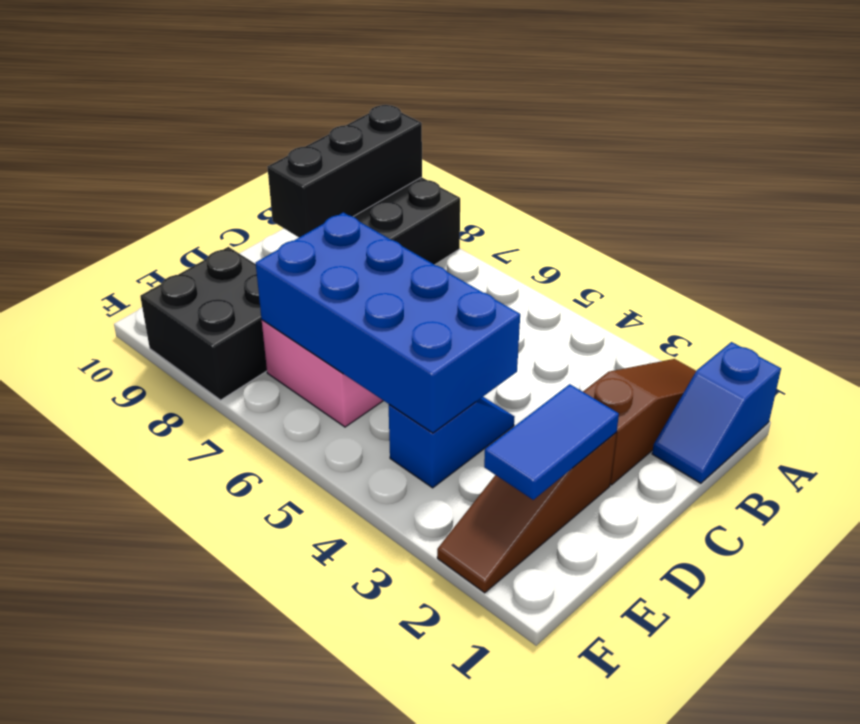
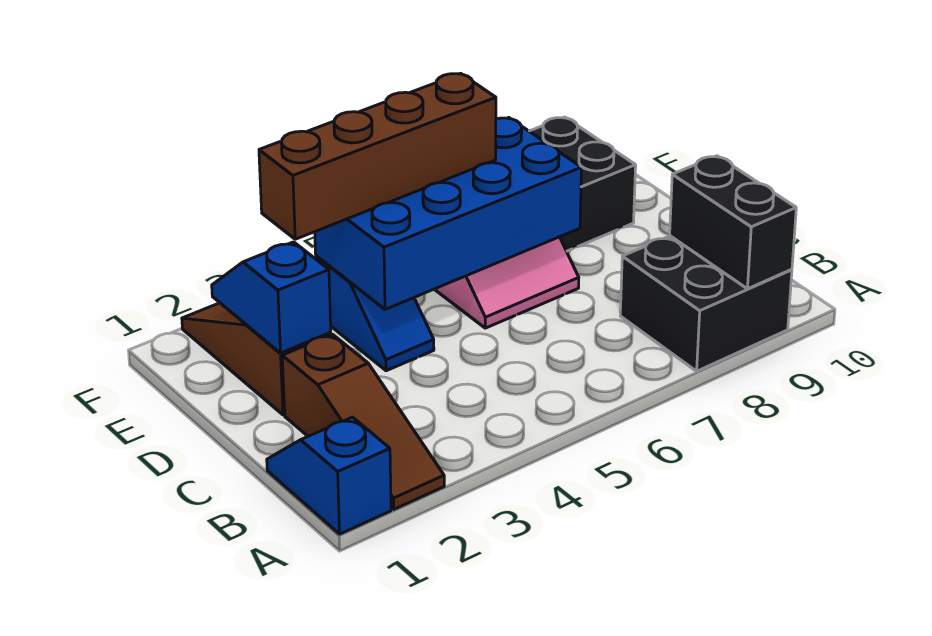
black 1x3 brick [267,105,422,237] -> black 1x2 brick [670,156,796,289]
blue 1x2 tile [484,384,619,500] -> blue 1x2 slope [212,242,331,353]
none -> brown 1x4 brick [259,73,496,239]

